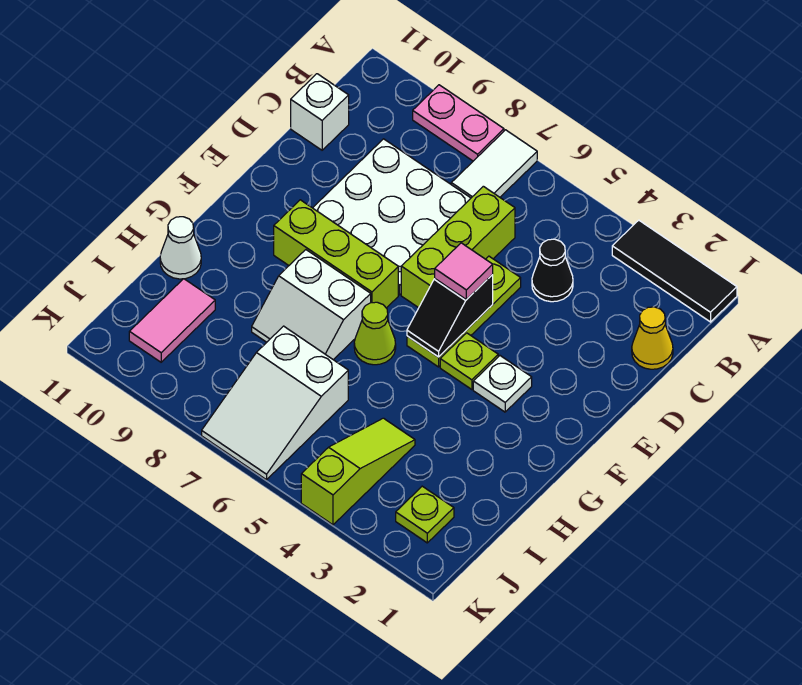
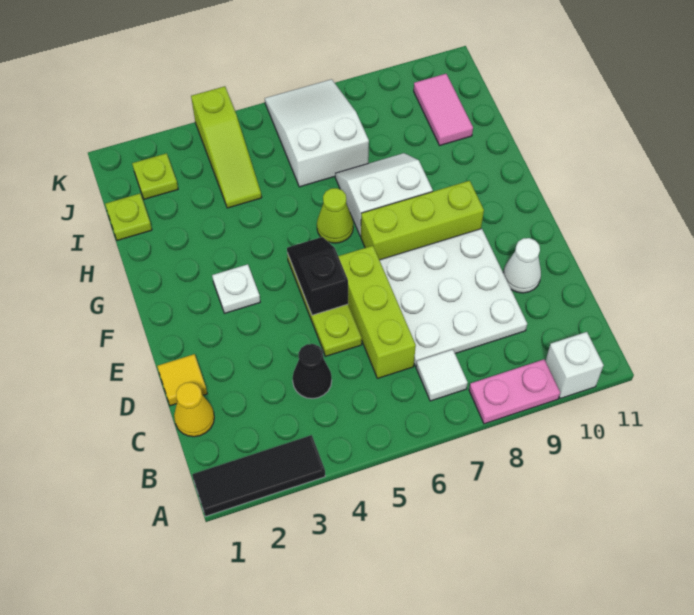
white 1x2 tile [451,130,537,198] -> white 1x1 tile [416,349,468,401]
white 1x1 brick [291,74,349,150] -> white 1x1 brick moved to [546,332,603,399]
none -> yellow 1x1 tile [157,354,207,406]
pink 1x1 tile [435,243,493,300] -> none
lime 1x1 plate [440,333,498,390] -> lime 1x1 plate moved to [105,194,152,241]
white 1x1 cone [160,217,201,279] -> white 1x1 cone moved to [503,238,541,293]

